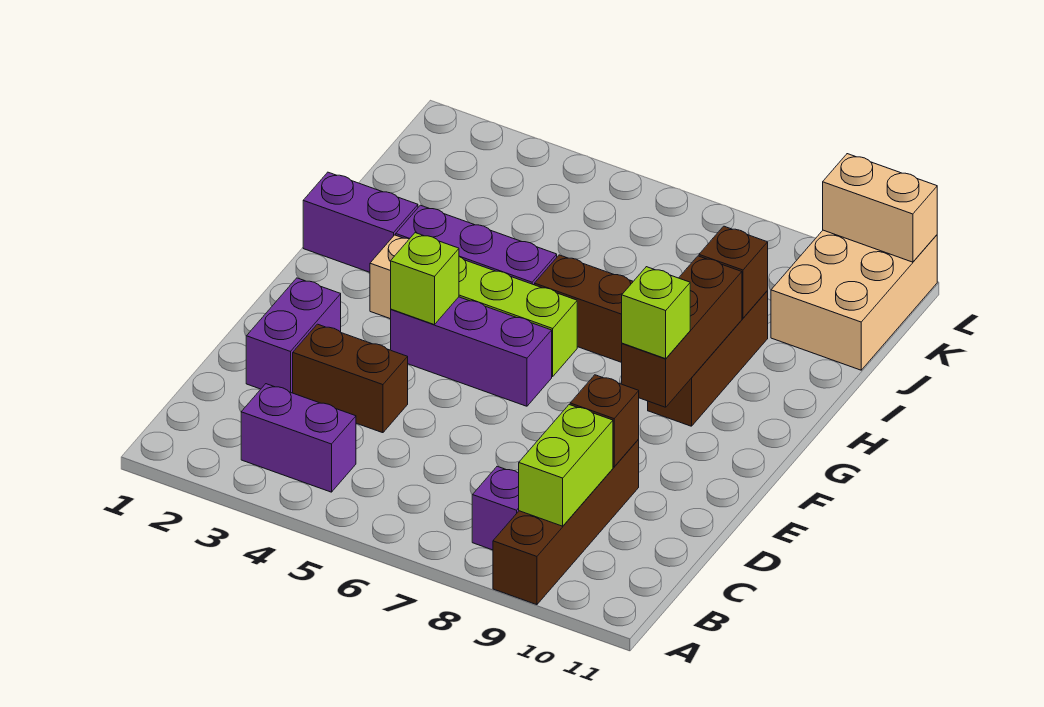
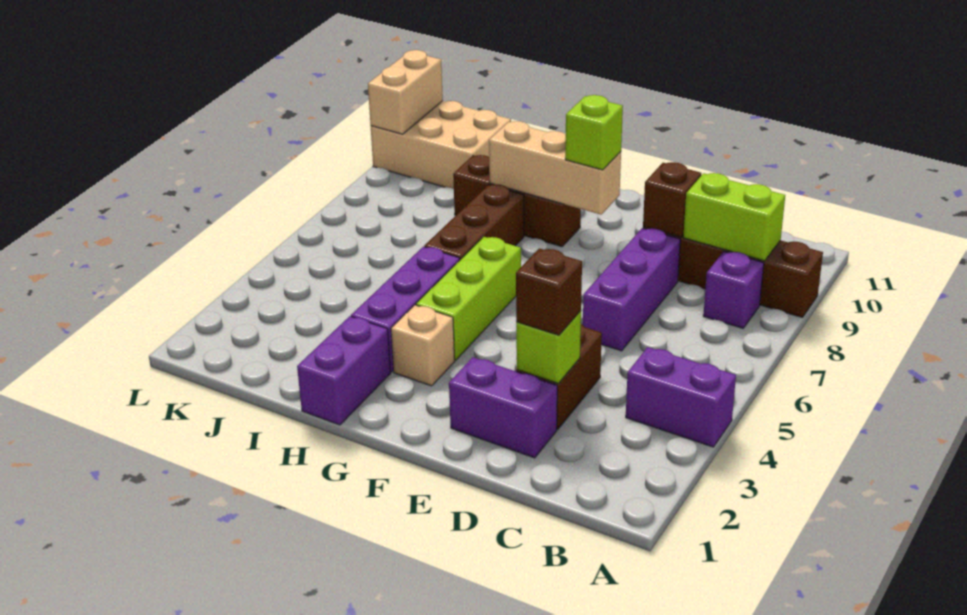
purple 1x2 brick [241,384,356,492] -> purple 1x2 brick turned to [626,347,736,447]
purple 1x3 brick [391,297,552,406] -> purple 1x3 brick moved to [583,228,680,351]
lime 1x1 brick [391,233,459,325] -> lime 1x1 brick moved to [516,311,581,383]
brown 1x3 brick [622,256,742,407] -> tan 1x3 brick [489,121,621,215]
brown 1x1 brick [699,226,768,318] -> brown 1x1 brick moved to [516,248,582,335]

